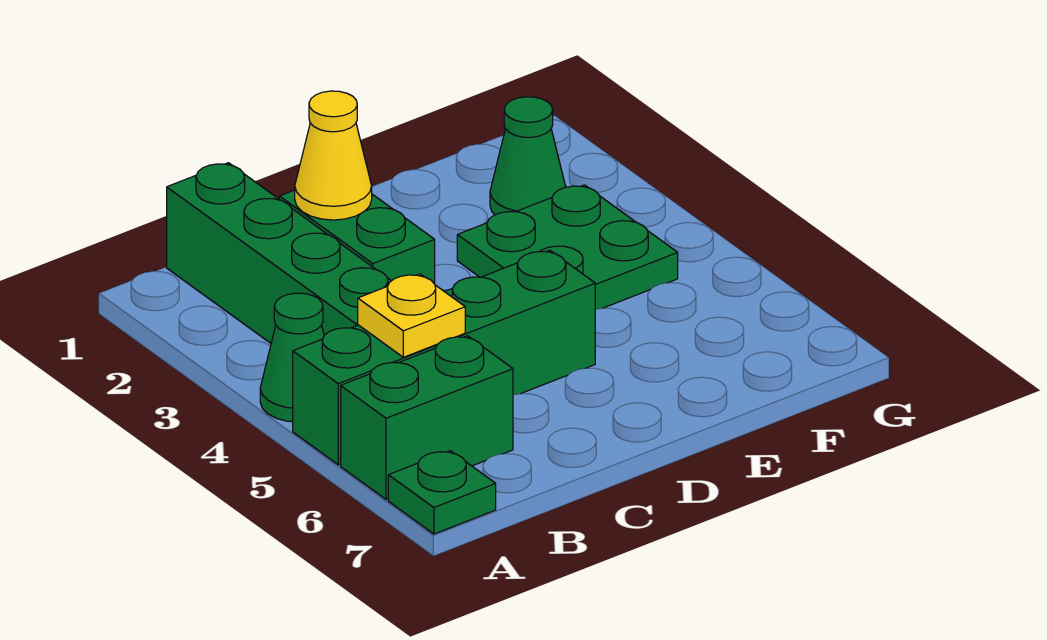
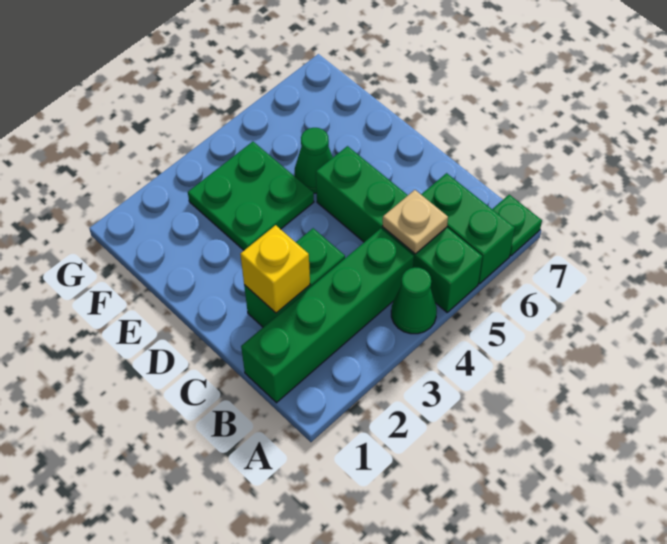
yellow 1x1 plate [358,274,465,357] -> tan 1x1 plate [382,190,448,254]
yellow 1x1 cone [295,91,372,220] -> yellow 1x1 brick [240,225,310,313]
green 1x1 cone [490,97,566,215] -> green 1x1 cone moved to [295,128,333,193]

